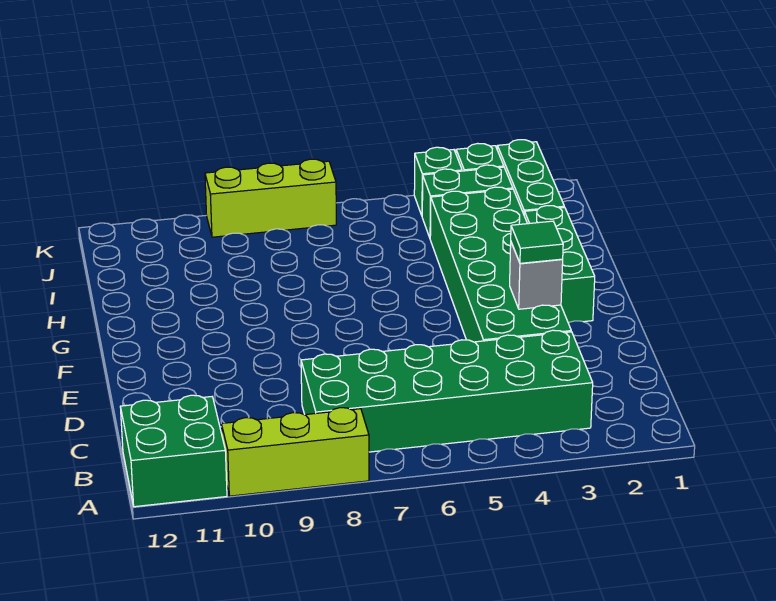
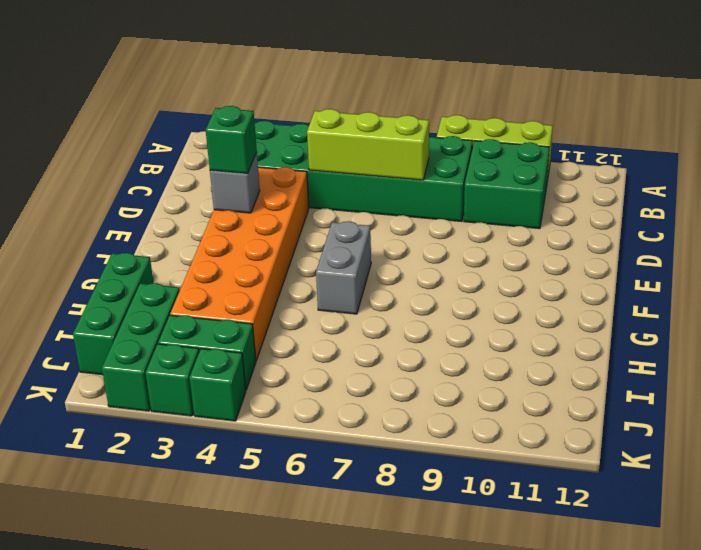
green 2x2 brick [120,395,227,507] -> green 2x2 brick moved to [464,139,549,229]
green 2x6 brick [430,187,571,342] -> orange 2x6 brick [170,167,309,361]
green 1x1 tile [511,221,563,263] -> green 1x1 brick [206,106,257,173]
green 1x3 brick [524,206,595,323] -> green 1x3 brick moved to [73,253,153,375]
none -> grey 1x2 brick [316,221,371,314]
lime 1x3 brick [205,159,336,237] -> lime 1x3 brick moved to [307,109,429,180]

